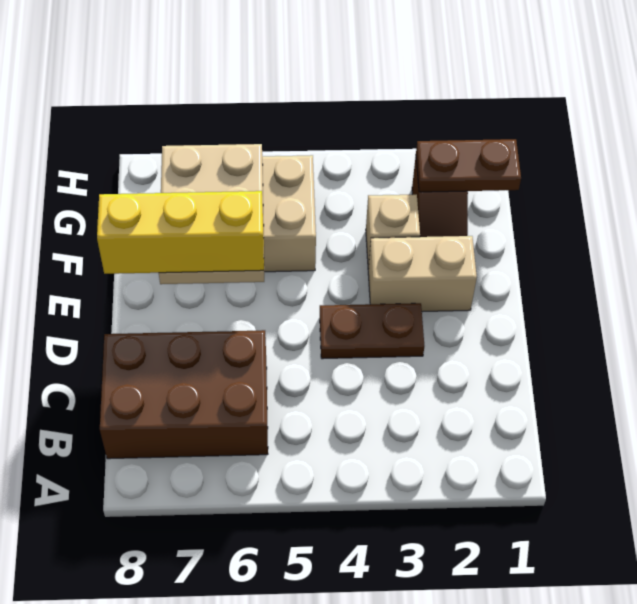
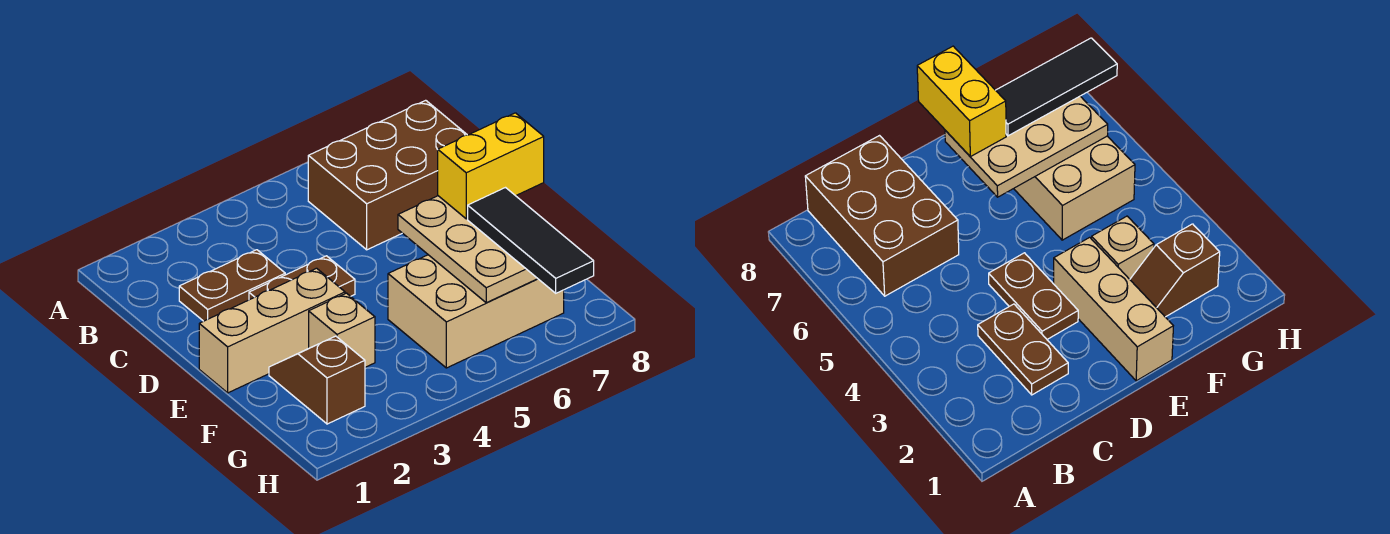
tan 1x2 brick [368,236,477,312] -> tan 1x3 brick [199,268,345,393]
yellow 1x3 brick [97,191,264,274] -> yellow 1x2 brick [438,113,544,219]
none -> black 1x3 tile [468,188,594,293]
brown 1x2 plate [416,139,521,192] -> brown 1x2 plate moved to [179,250,285,321]

